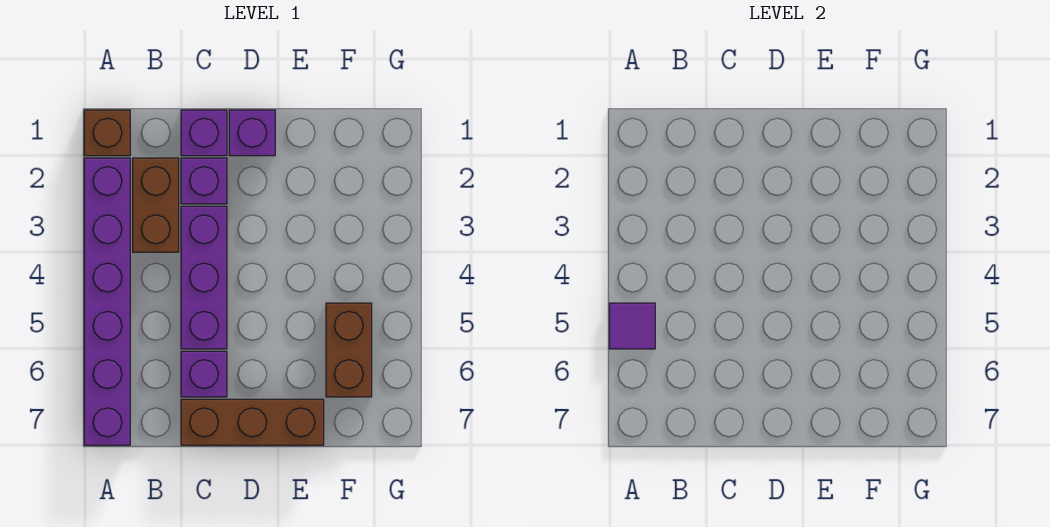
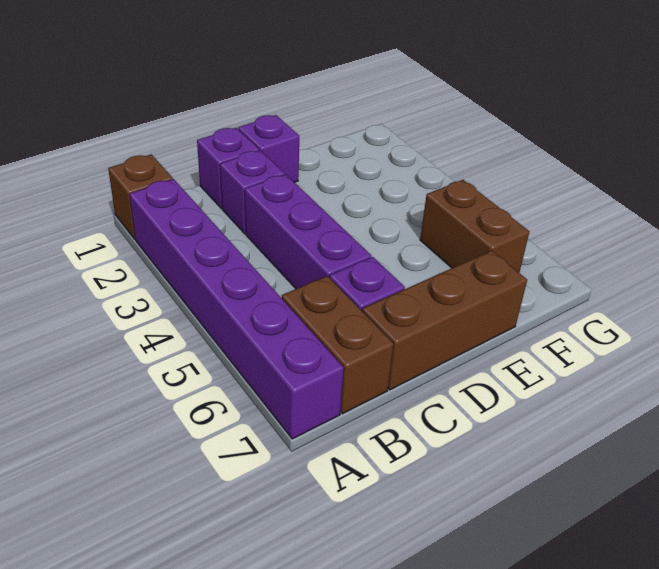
purple 1x1 tile [609,303,655,349] -> none
brown 1x2 brick [133,158,179,252] -> brown 1x2 brick moved to [282,276,394,414]

